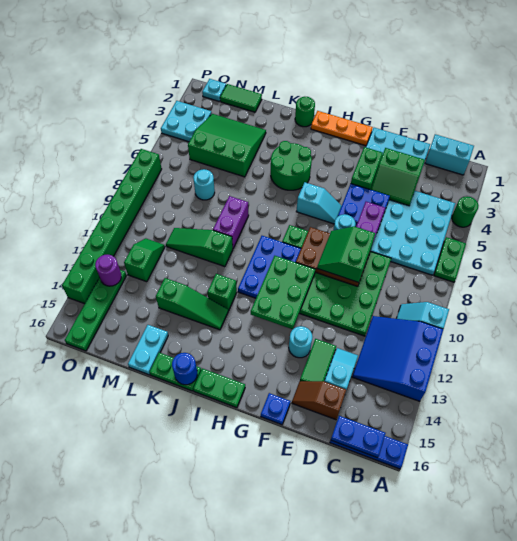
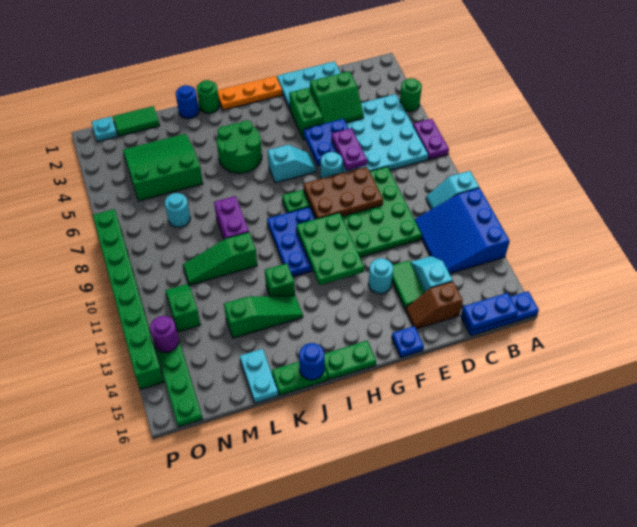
green 1x2 plate [434,237,466,282] -> purple 1x2 plate [413,119,449,160]
cyan 1x2 brick [425,134,474,175] -> none
green 2x2 slope [317,226,375,283] -> none
none -> blue 1x1 round brick [176,85,199,118]
cyan 2x2 plate [161,101,212,142] -> none

